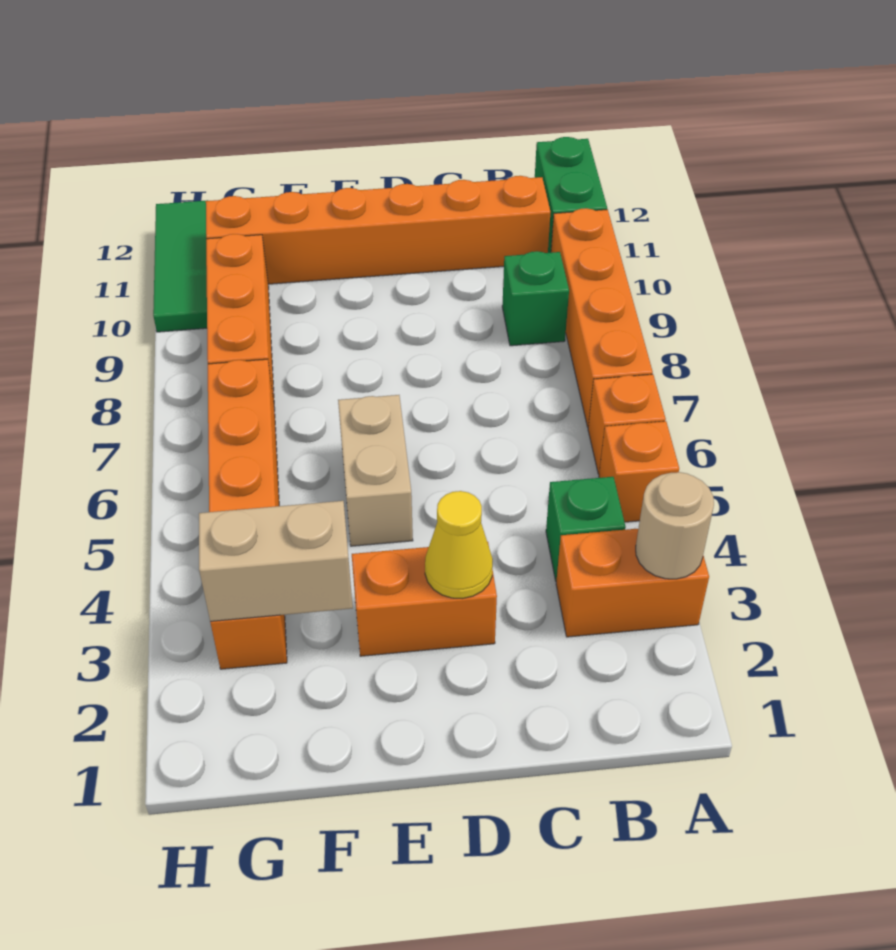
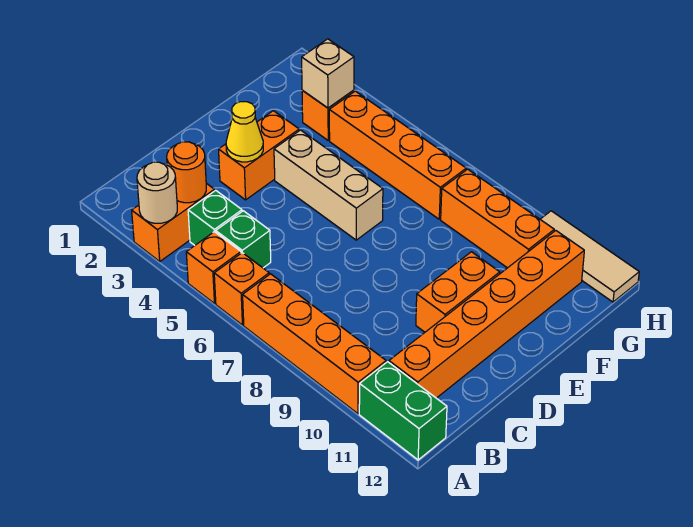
none -> orange 1x1 round brick [167,142,206,203]
green 1x1 brick [502,251,569,346] -> green 1x1 brick moved to [216,211,271,268]
none -> orange 1x2 brick [416,252,500,332]
tan 1x2 brick [338,395,413,546] -> tan 1x3 brick [274,130,383,240]
tan 1x2 brick [199,501,353,621] -> tan 1x1 brick [302,39,354,108]
green 1x3 tile [153,200,208,332] -> tan 1x3 tile [540,211,639,302]

